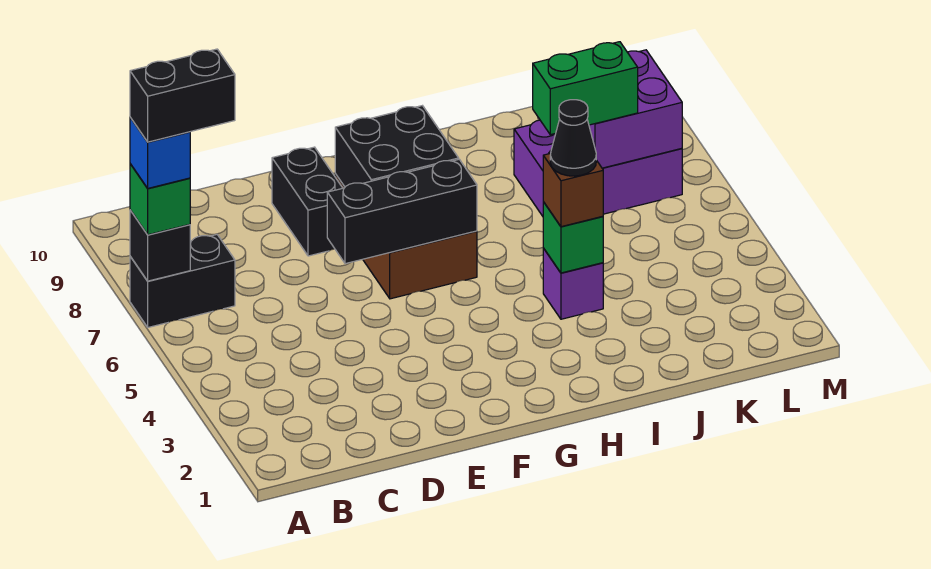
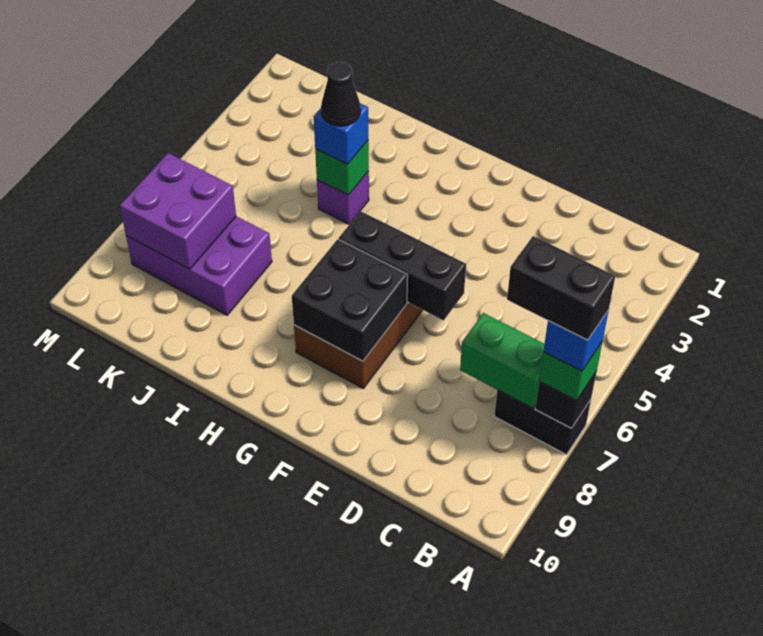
black 1x2 brick [272,147,342,256] -> none
brown 1x1 brick [543,153,603,227] -> blue 1x1 brick [314,103,368,164]
green 1x2 brick [533,42,638,135] -> green 1x2 brick moved to [460,313,544,408]

